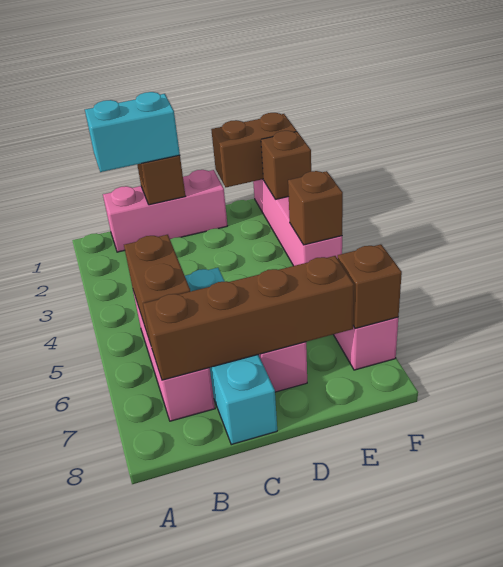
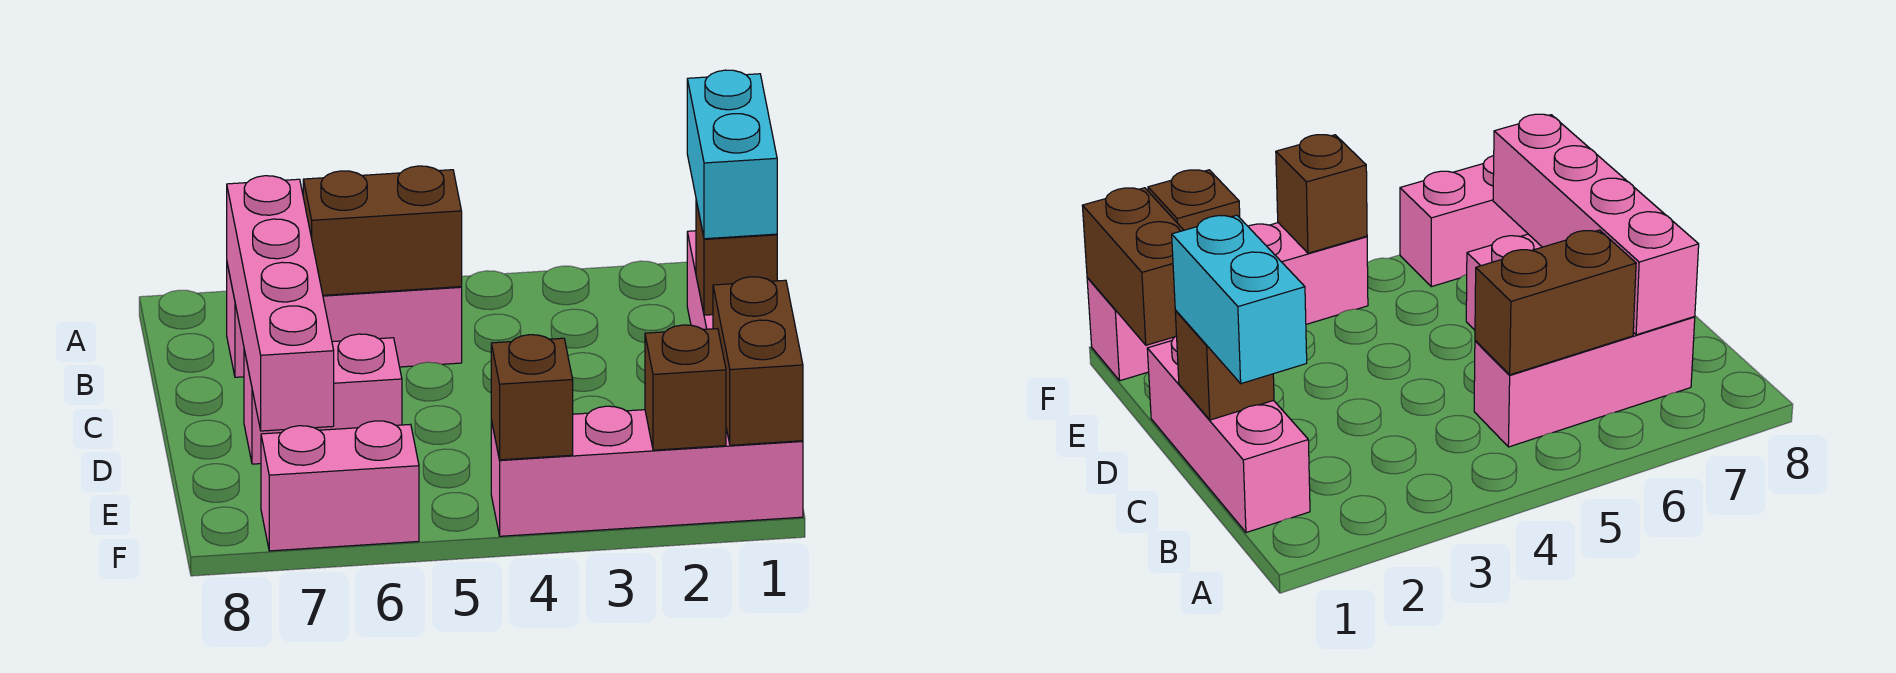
brown 1x4 brick [143,256,354,380] -> pink 1x4 brick [227,176,334,431]
cyan 1x4 brick [185,268,277,445] -> none
brown 1x1 brick [338,244,402,329] -> none

